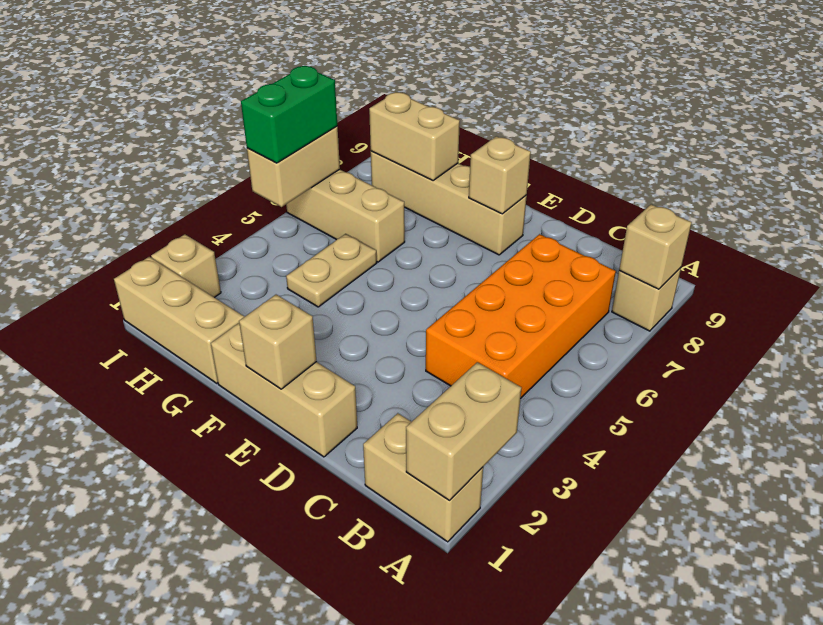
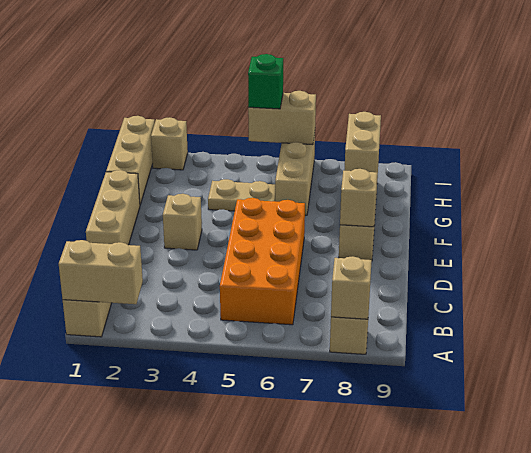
orange 2x4 brick [426,234,616,399] -> orange 2x4 brick turned to [220,198,305,325]
tan 1x1 brick [239,295,317,389] -> tan 1x1 brick moved to [163,194,202,250]
green 1x2 brick [241,66,337,163] -> green 1x1 brick [248,54,283,109]

